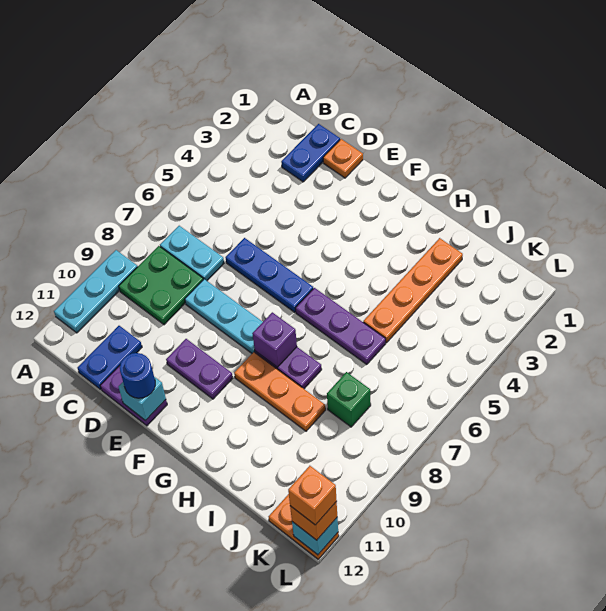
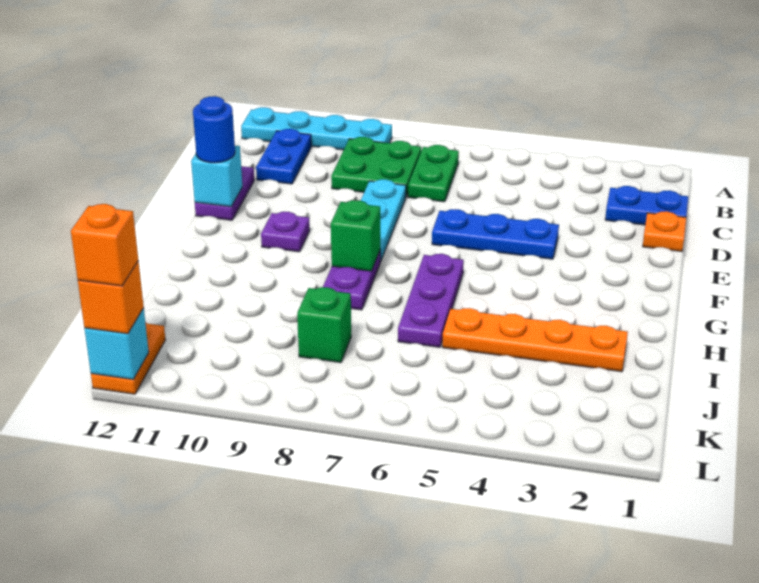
cyan 1x3 plate [54,250,137,333] -> cyan 1x4 plate [241,107,392,150]
cyan 1x2 plate [160,226,224,281] -> green 1x2 plate [408,145,459,202]
blue 1x2 plate [77,326,142,389] -> blue 1x2 plate turned to [256,129,311,184]
blue 1x3 plate [226,238,313,312] -> blue 1x3 plate turned to [432,209,559,259]
purple 1x2 plate [166,339,233,399] -> purple 1x1 plate [261,212,310,252]
purple 1x1 brick [252,312,297,367] -> green 1x1 brick [331,200,381,271]
orange 1x3 plate [234,352,326,431] -> none

